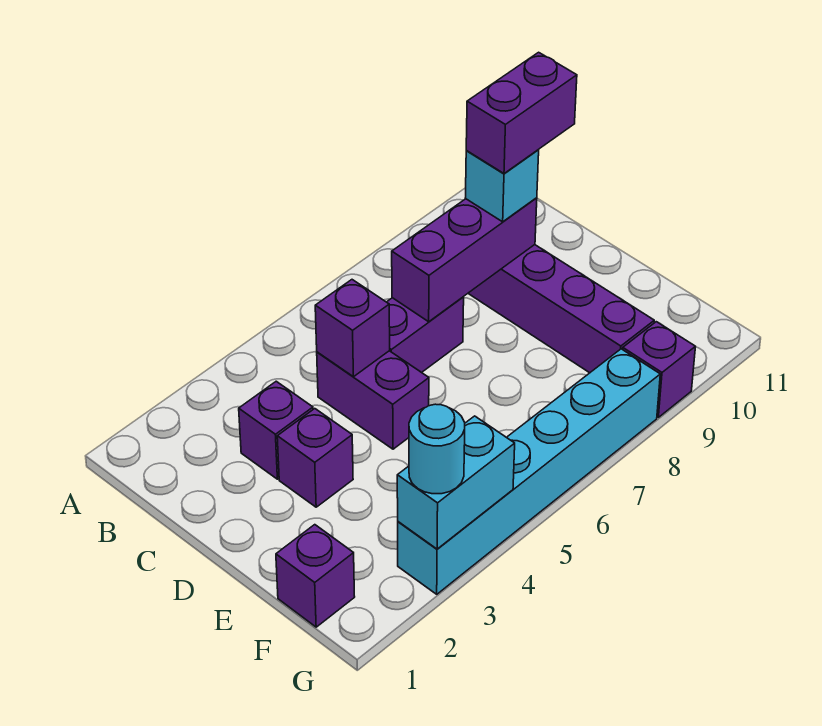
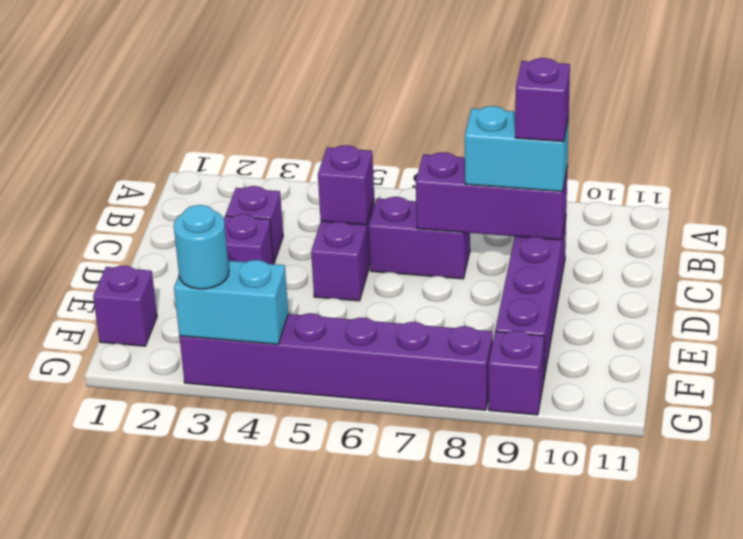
cyan 1x1 brick [466,150,539,222] -> cyan 1x2 brick [465,106,569,192]
purple 1x2 brick [466,52,577,173] -> purple 1x1 brick [515,58,570,142]
cyan 1x6 brick [398,349,660,594] -> purple 1x6 brick [179,313,493,410]

